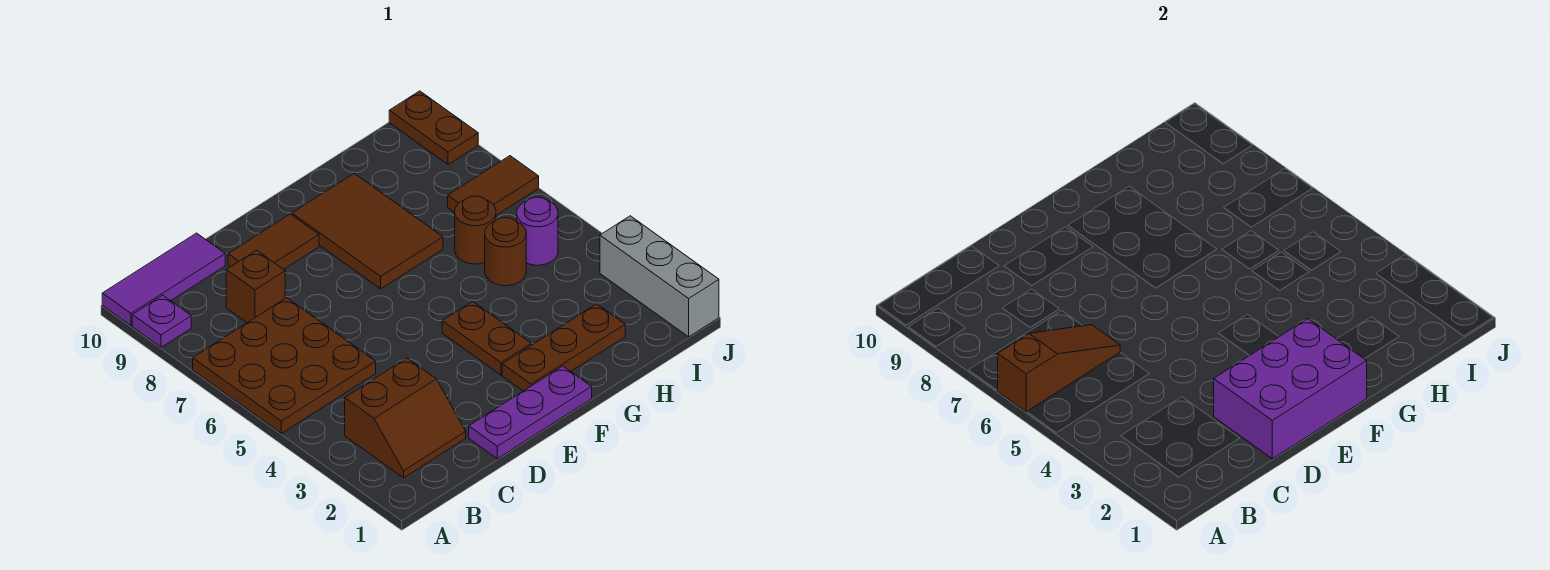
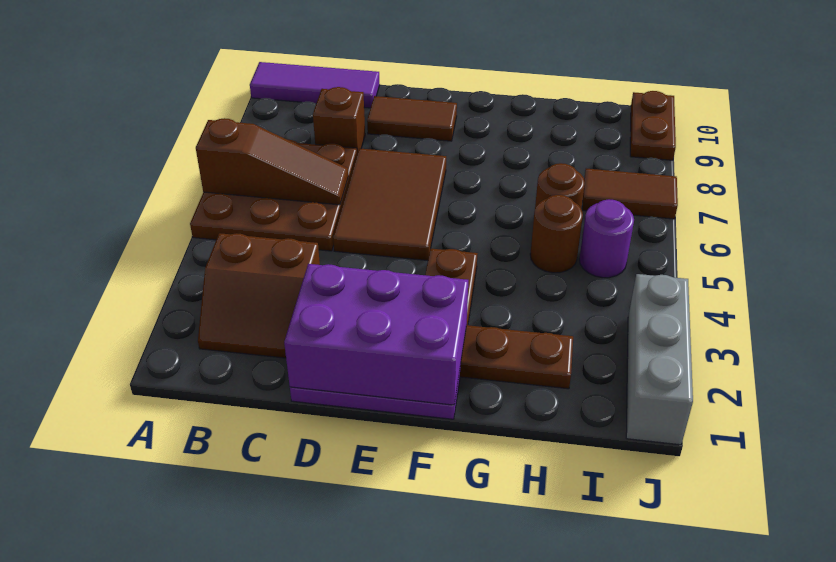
purple 1x1 plate [132,295,191,347] -> none
brown 2x3 tile [292,174,443,289] -> brown 2x3 tile moved to [333,148,446,261]

